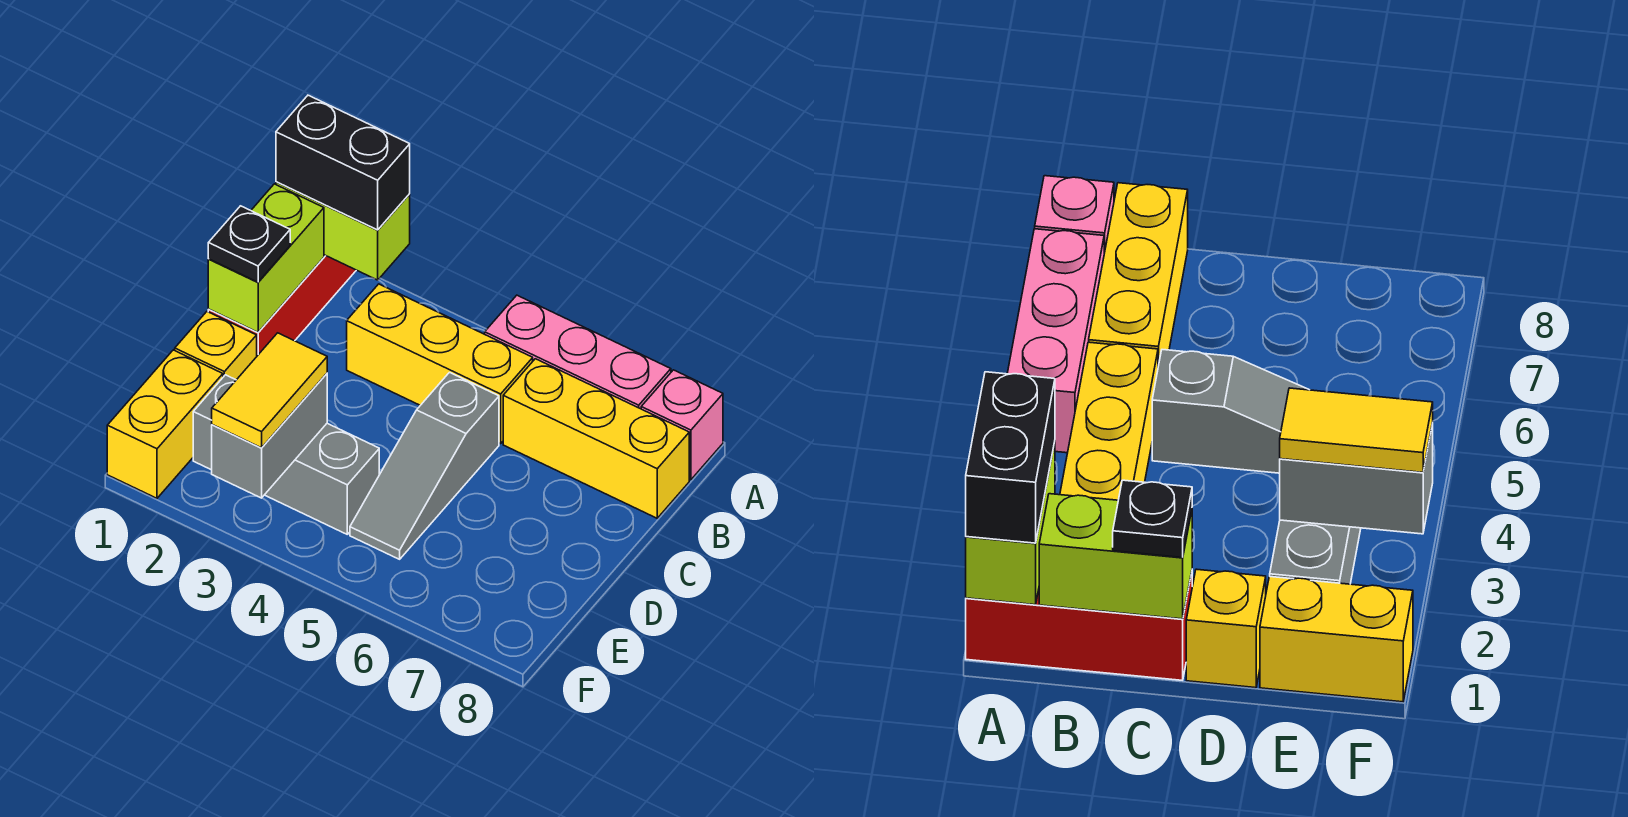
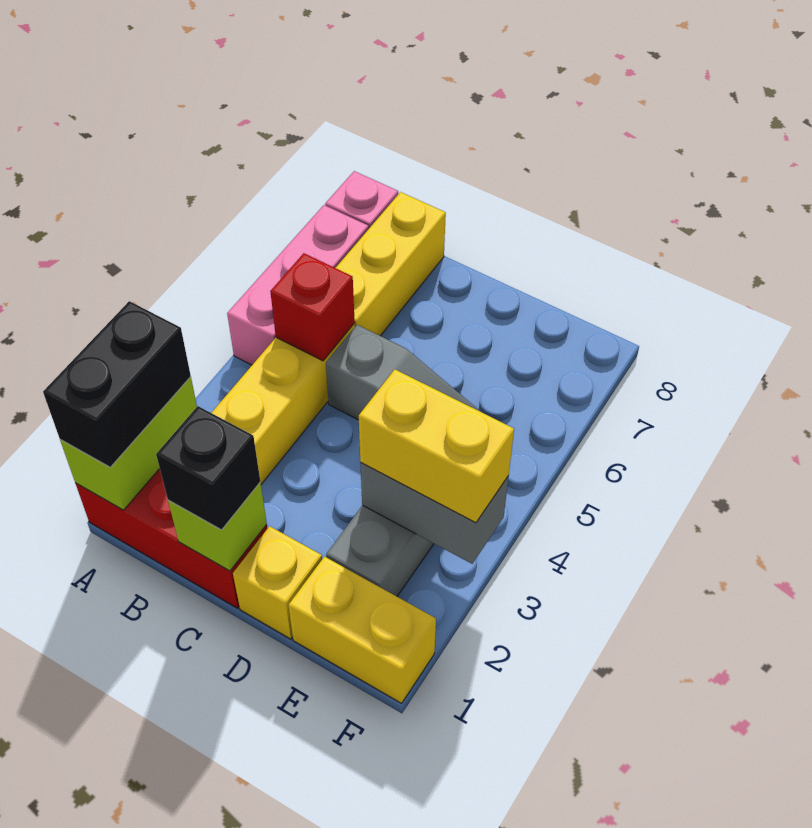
lime 1x2 brick [208,184,324,332] -> lime 1x1 brick [168,483,267,571]
none -> red 1x1 brick [270,253,355,361]
black 1x1 plate [208,206,290,282] -> black 1x1 brick [156,406,260,530]
yellow 1x2 tile [212,333,327,448] -> yellow 1x2 brick [359,370,514,523]

